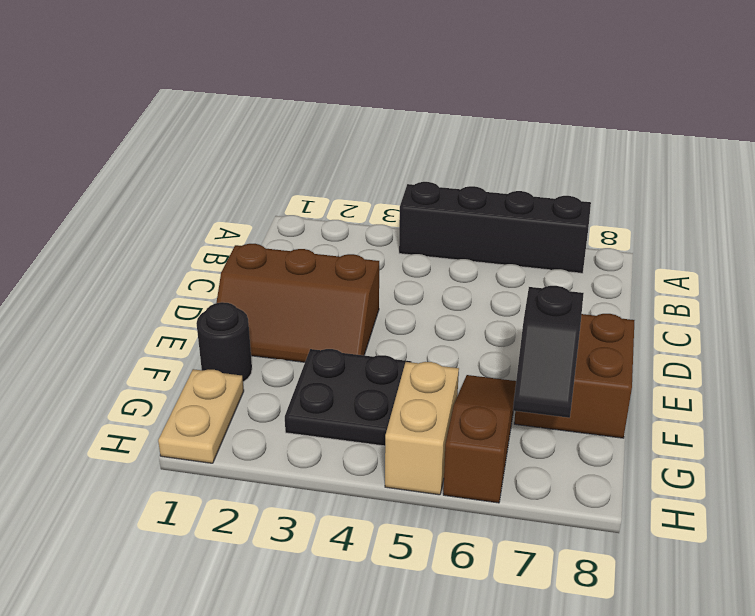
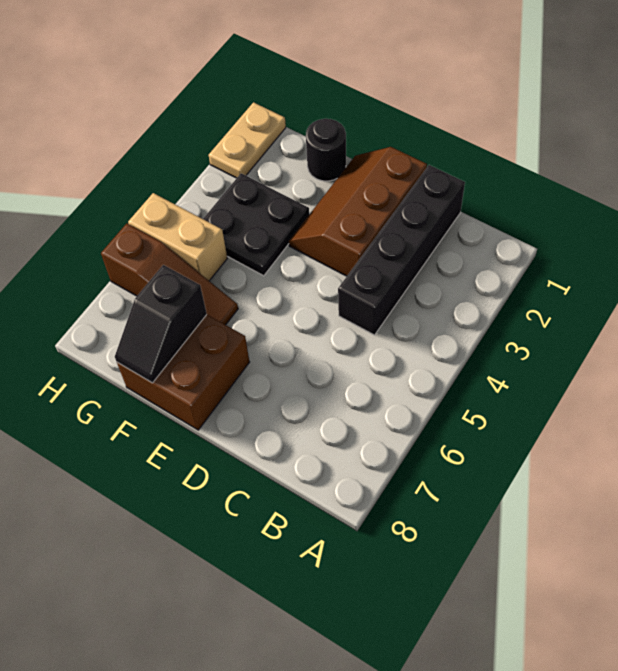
black 1x4 brick [399,182,591,273] -> black 1x4 brick moved to [338,165,465,335]
black 1x2 slope [513,286,584,418] -> black 1x2 slope turned to [115,265,207,383]
tan 1x2 plate [158,369,244,463] -> tan 1x2 plate turned to [209,102,286,178]

